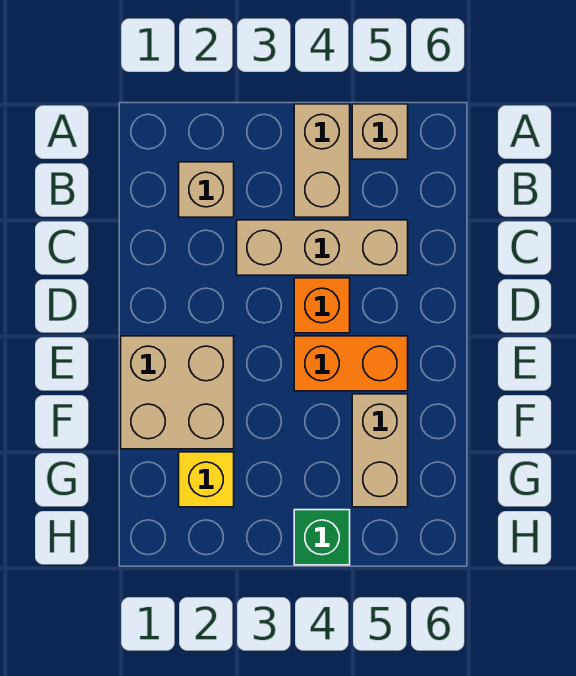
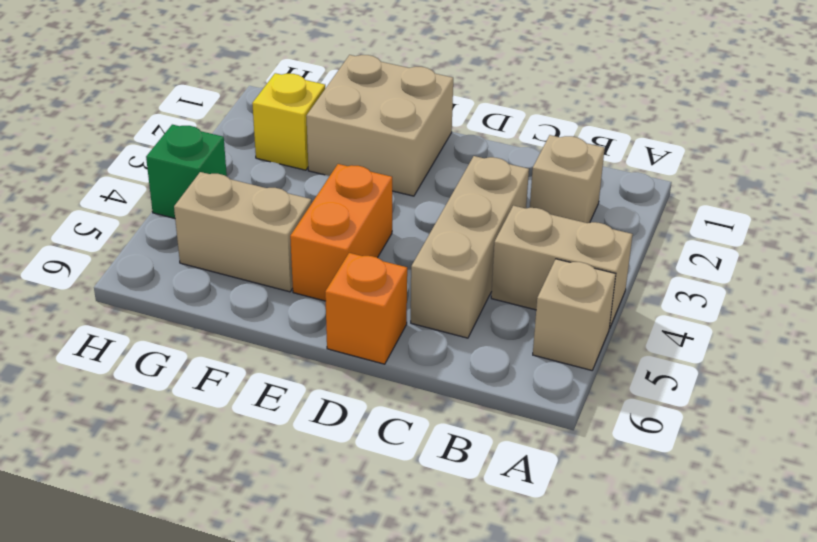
orange 1x1 brick [294,278,350,333] -> orange 1x1 brick moved to [325,253,407,364]

